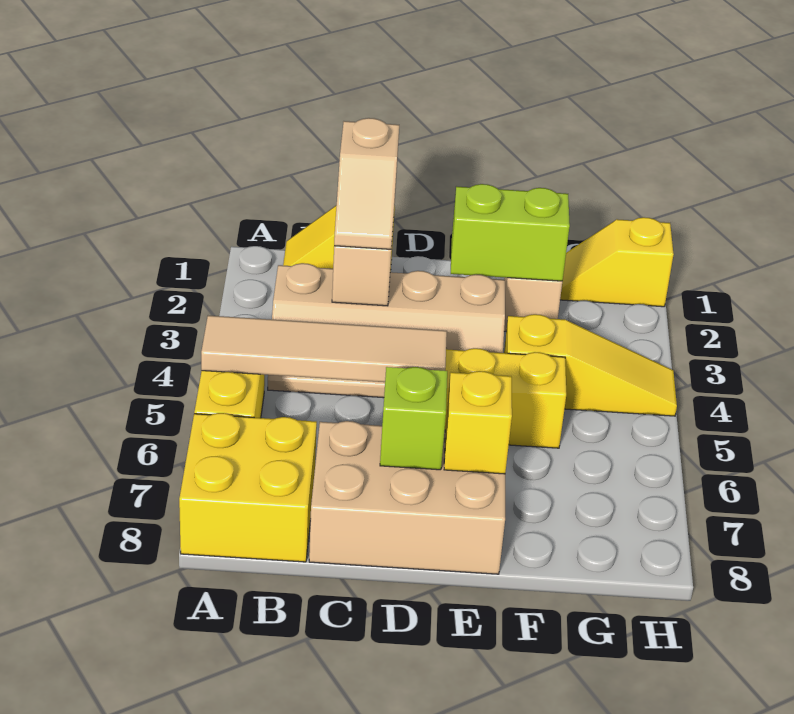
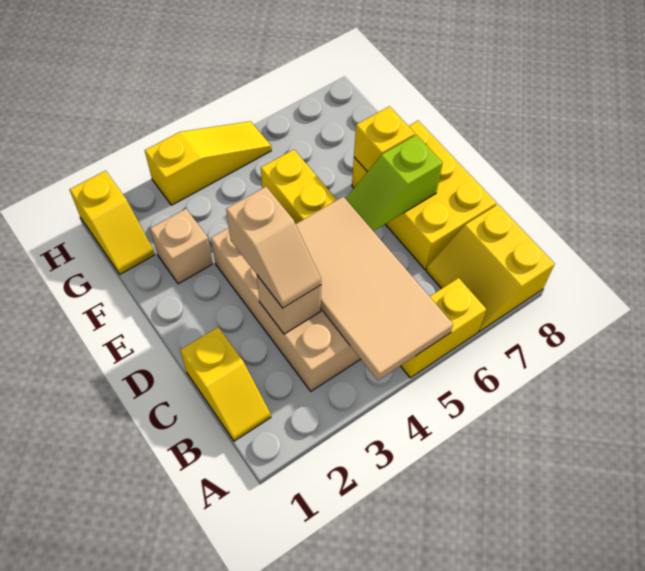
tan 1x4 tile [201,316,447,382] -> tan 2x4 tile [296,197,453,380]
yellow 2x2 brick [179,413,317,562] -> yellow 2x2 slope [426,204,555,332]
tan 1x2 slope [334,118,399,249] -> tan 1x2 slope turned to [226,187,321,308]
tan 2x3 brick [309,421,505,574] -> yellow 2x3 brick [352,121,496,269]
lime 1x2 brick [451,184,570,281] -> none
yellow 1x3 slope [504,314,677,416] -> yellow 1x3 slope turned to [145,121,271,205]

